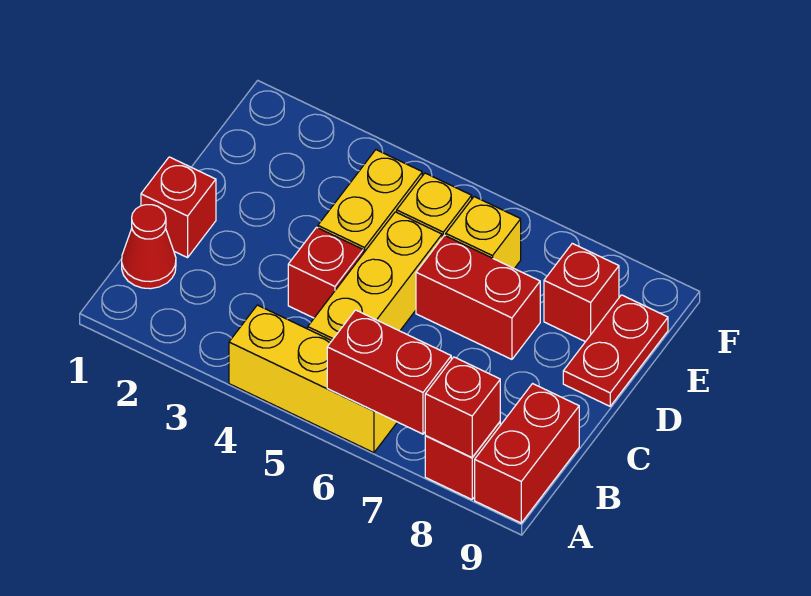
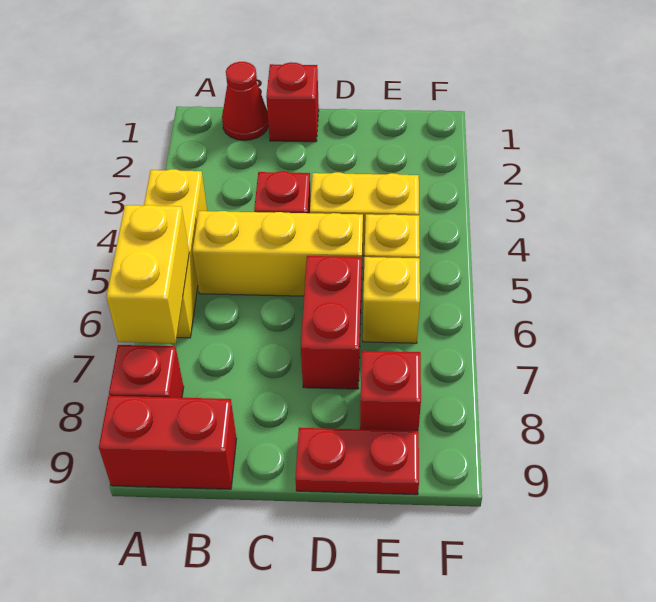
red 1x2 brick [327,310,451,434] -> yellow 1x2 brick [106,205,189,343]
red 1x1 brick [425,357,500,457] -> none

